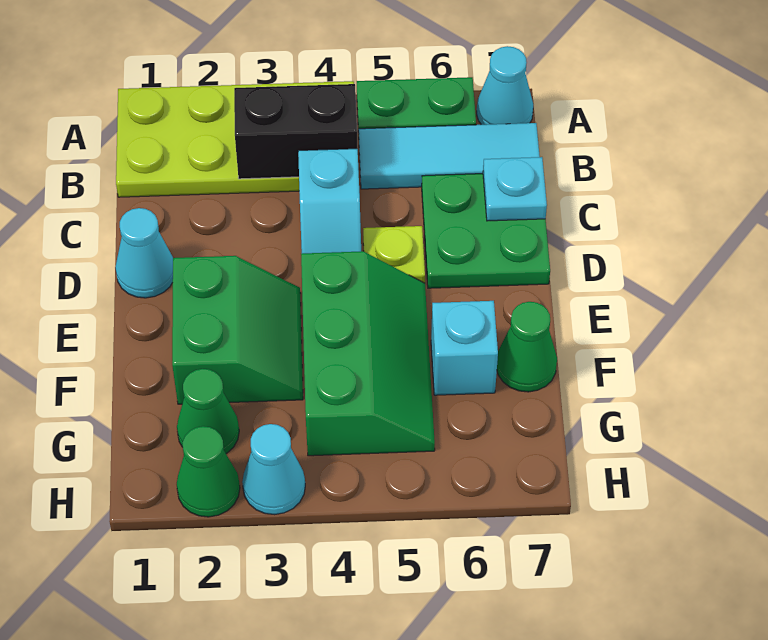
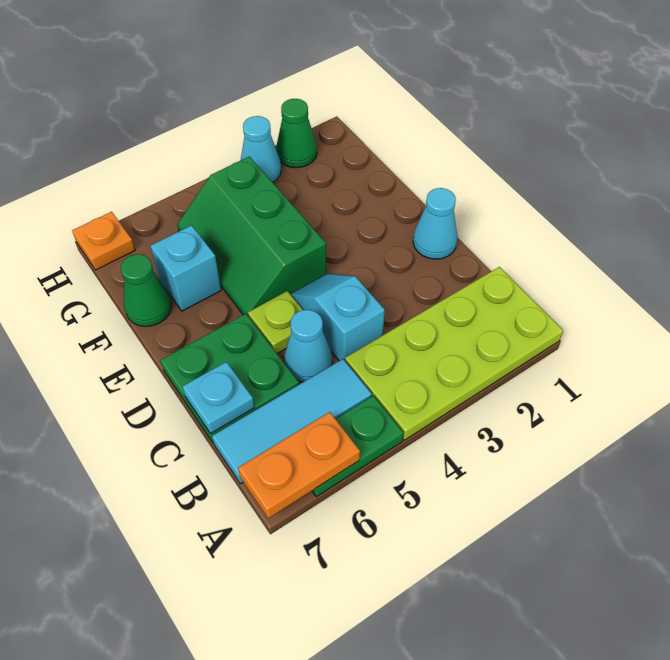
none -> orange 1x2 plate [238,412,360,518]
cyan 1x1 cone [477,46,534,125] -> cyan 1x1 cone moved to [284,310,332,382]
black 1x2 brick [234,84,357,179] -> none
green 2x2 slope [172,256,303,404] -> none
green 1x1 cone [177,369,239,454] -> none
none -> orange 1x1 plate [72,212,135,270]

